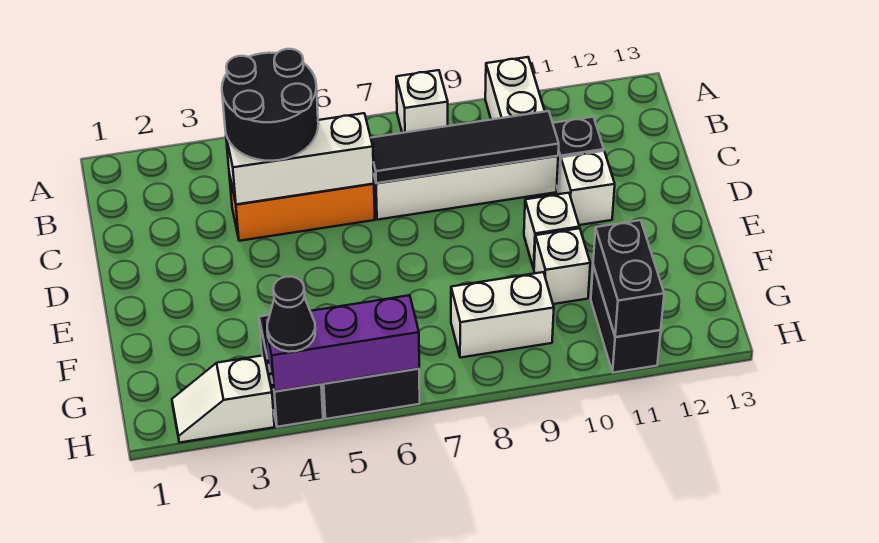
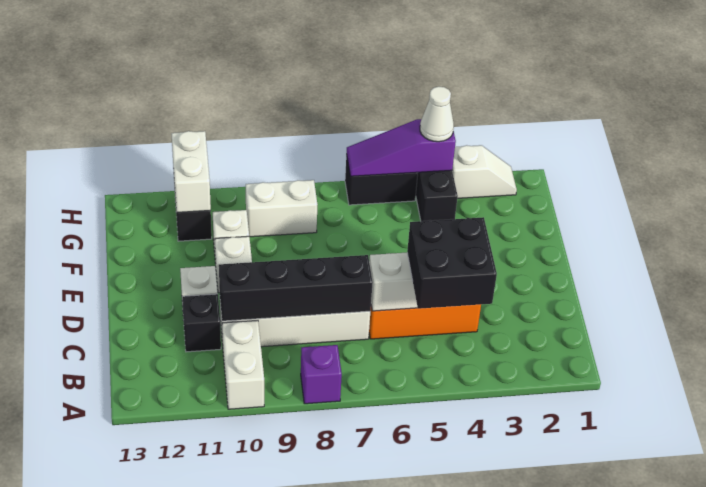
white 1x1 brick [396,70,448,133] -> purple 1x1 brick [301,345,342,404]
black 2x2 round brick [222,49,318,161] -> black 2x2 brick [407,217,497,309]
black 1x4 tile [371,111,559,183] -> black 1x4 brick [219,255,373,321]
black 1x2 brick [593,220,664,337] -> white 1x2 brick [171,131,211,213]
purple 1x3 brick [264,295,419,392] -> purple 1x3 slope [347,119,456,176]
black 1x1 cone [267,276,315,352] -> white 1x1 cone [420,86,454,142]

